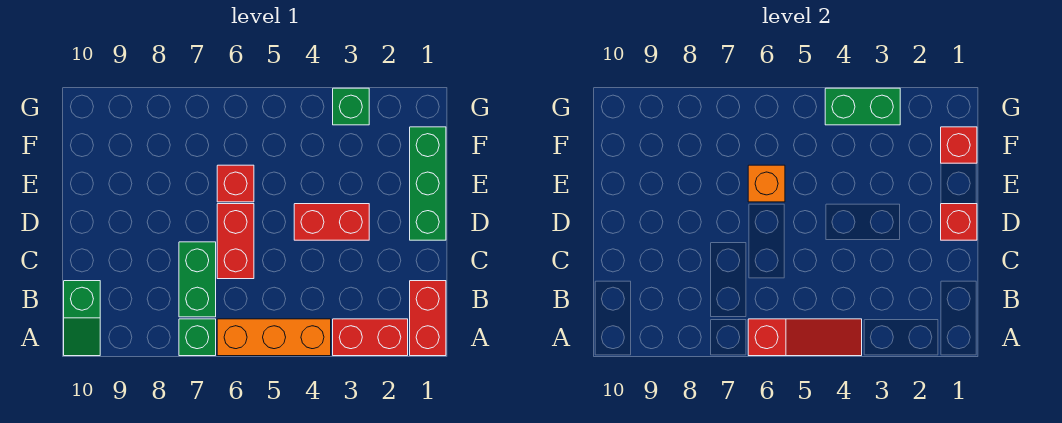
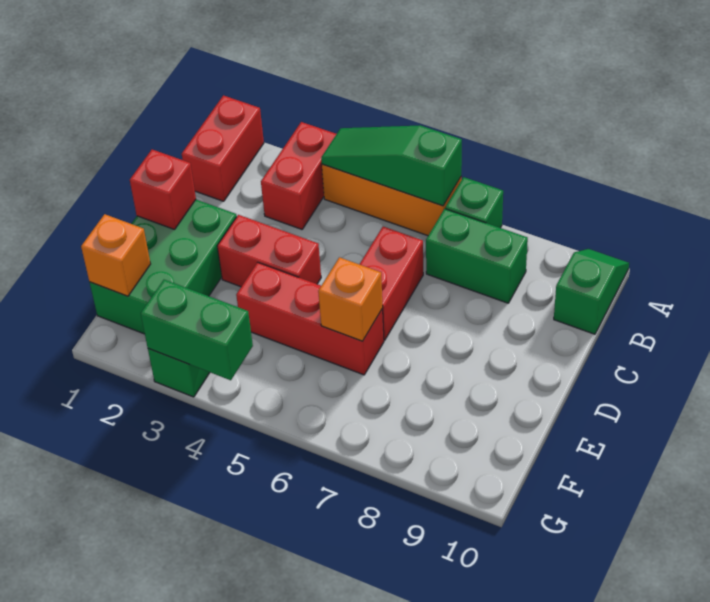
red 1x2 brick [333,319,408,356] -> red 1x2 brick turned to [261,122,336,229]
red 1x3 slope [748,319,862,356] -> green 1x3 slope [321,125,462,206]
green 1x2 brick [179,242,216,317] -> green 1x2 brick turned to [426,209,528,303]
green 1x3 brick [410,127,446,240] -> green 2x3 brick [90,200,237,334]
red 1x1 brick [217,165,254,202] -> red 1x3 brick [236,262,384,375]
red 1x1 brick [941,127,977,163] -> orange 1x1 brick [81,214,150,296]

